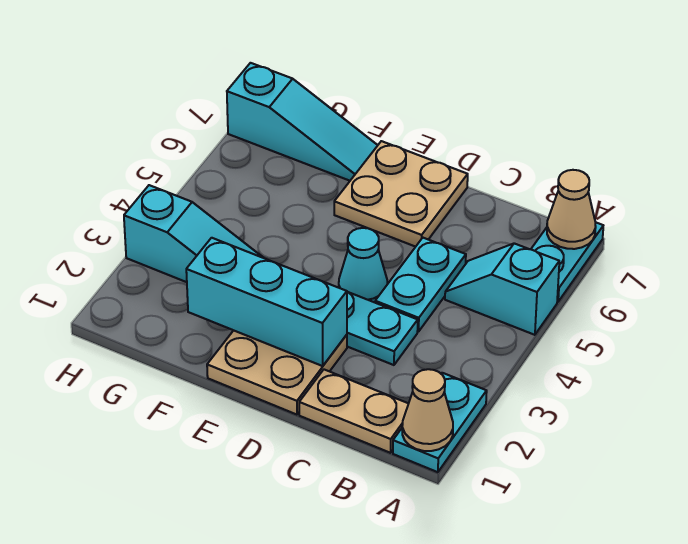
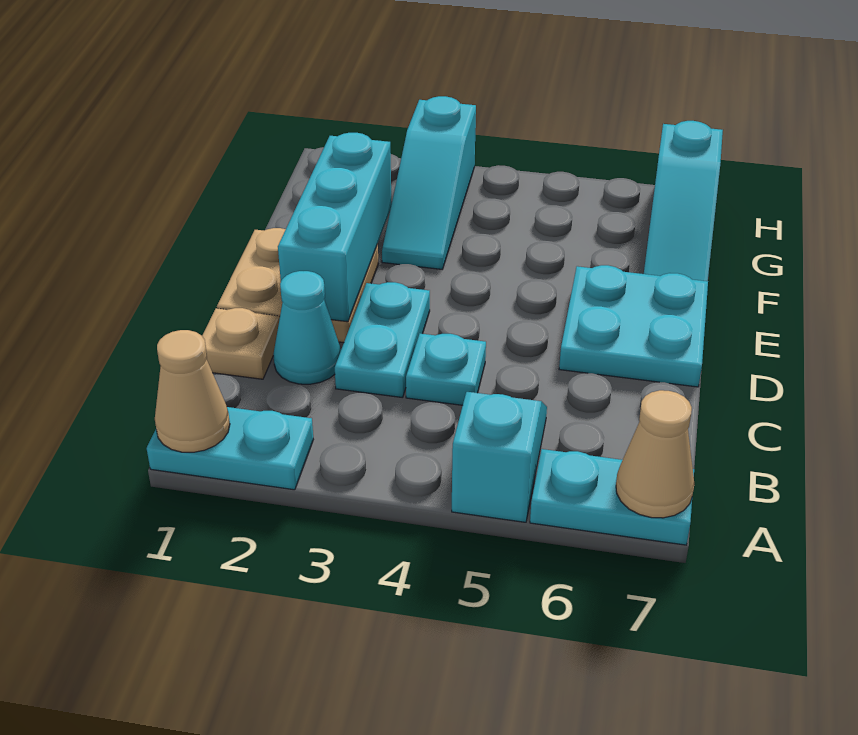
tan 1x2 plate [299,370,409,453] -> tan 1x1 plate [202,308,280,379]
cyan 1x2 plate [375,238,466,332] -> cyan 1x1 plate [406,333,486,405]
cyan 1x1 cone [339,228,387,302] -> cyan 1x1 cone moved to [273,271,341,384]
tan 2x2 plate [334,141,468,247] -> cyan 2x2 plate [559,265,708,387]

